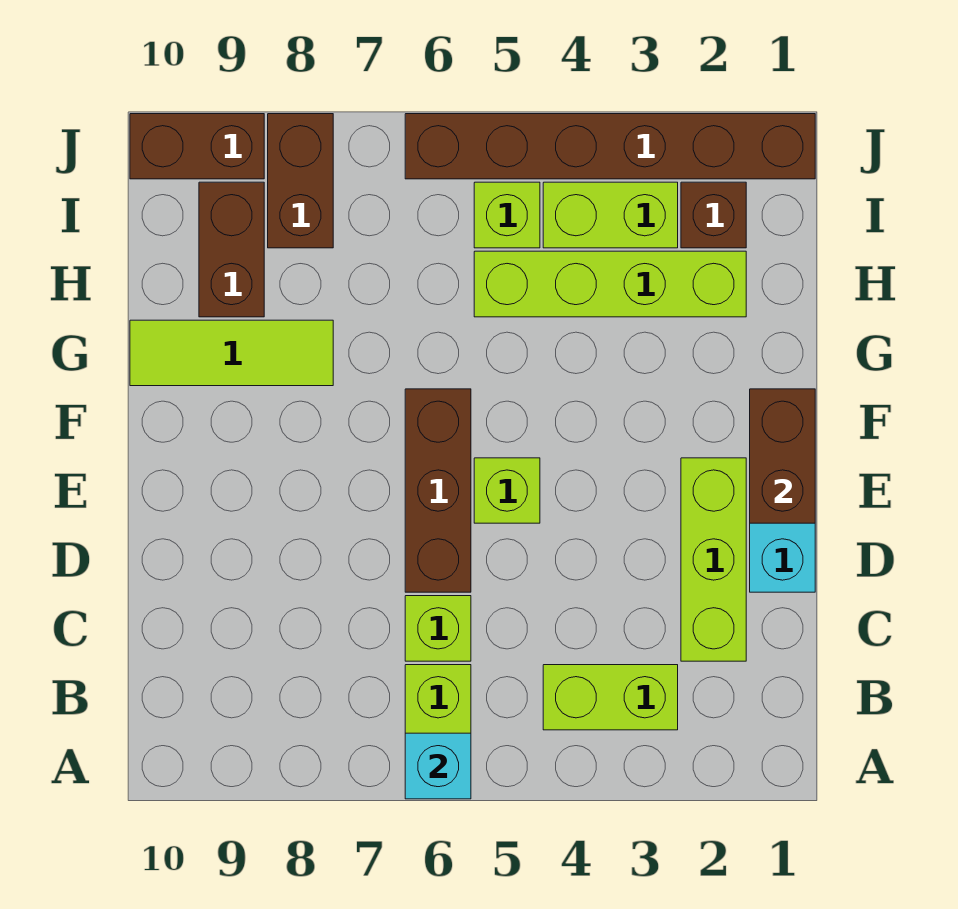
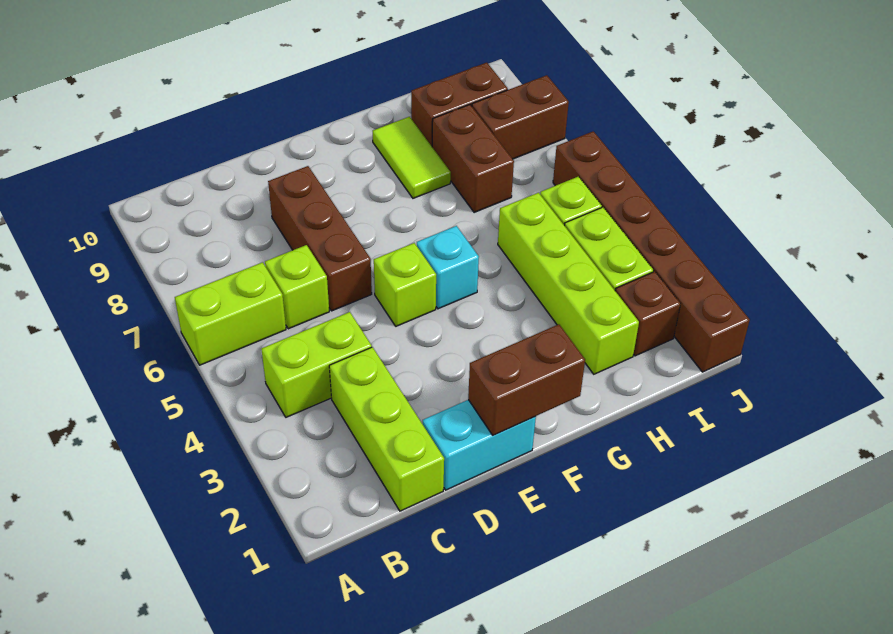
cyan 1x1 brick [405,733,471,799] -> cyan 1x1 brick moved to [417,226,479,309]
lime 1x2 brick [543,665,678,730] -> lime 1x2 brick turned to [261,312,372,417]
lime 1x3 brick [681,458,746,661] -> lime 1x3 brick turned to [329,347,444,511]
brown 1x3 brick [405,389,471,592] -> brown 1x3 brick turned to [268,166,372,311]
lime 1x3 tile [130,320,333,386] -> lime 1x2 tile [373,117,451,198]
brown 1x2 brick [130,114,264,179] -> brown 1x2 brick moved to [432,105,514,213]

